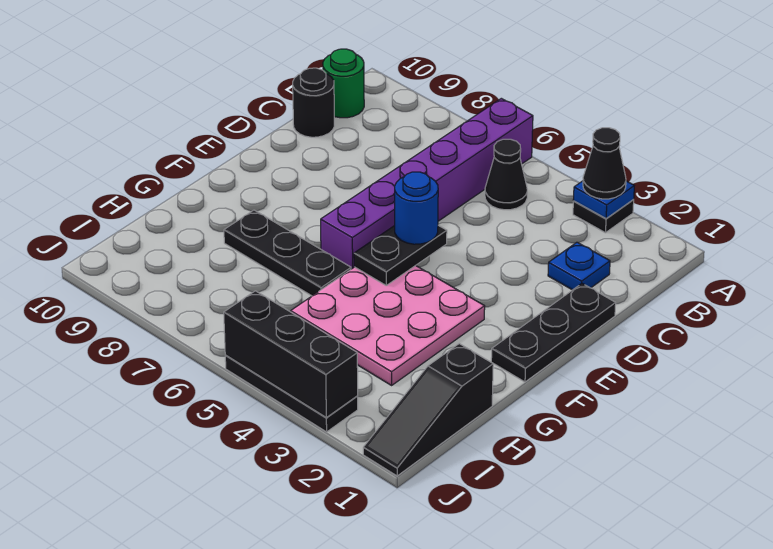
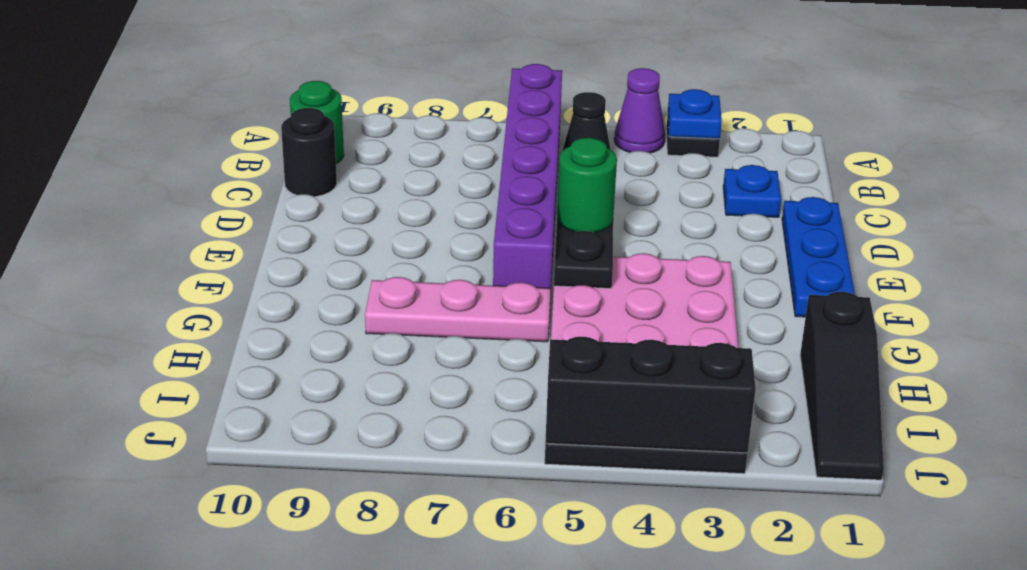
black 1x1 cone [583,128,626,199] -> none
none -> purple 1x1 cone [614,68,665,153]
black 1x3 plate [491,284,616,382] -> blue 1x3 plate [782,197,855,317]
blue 1x1 round brick [395,172,438,244] -> green 1x1 round brick [557,138,617,233]
black 1x3 plate [224,210,351,296] -> pink 1x3 plate [365,277,551,342]

